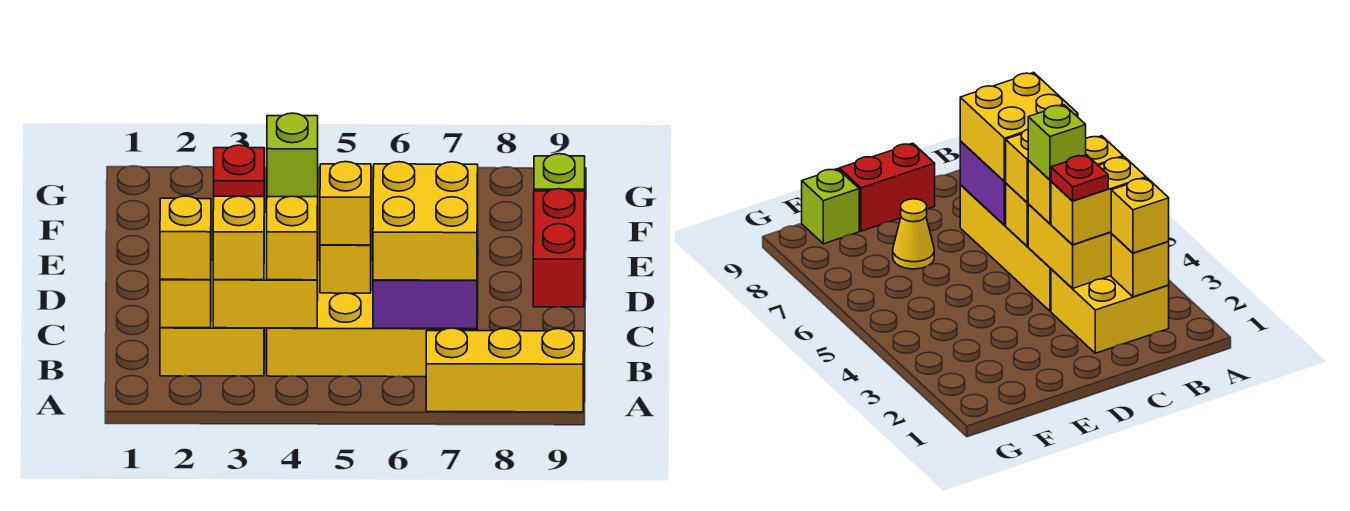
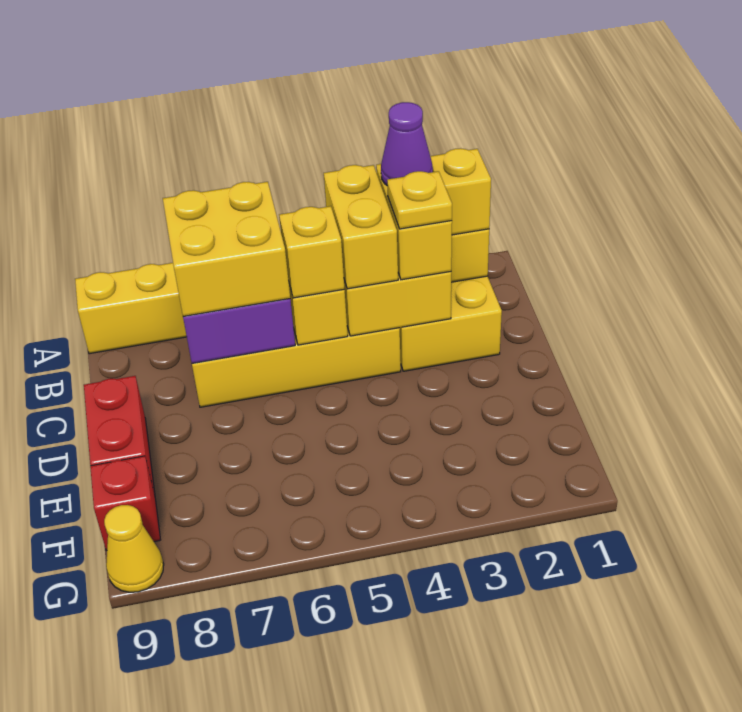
none -> purple 1x1 cone [381,102,433,185]
red 1x1 plate [214,145,265,197] -> yellow 1x1 plate [387,171,452,229]
lime 1x1 brick [267,113,318,197] -> none
yellow 1x1 cone [893,199,934,269] -> yellow 1x1 cone moved to [104,505,164,592]
lime 1x1 brick [534,154,585,191] -> red 1x1 brick [90,456,160,551]

